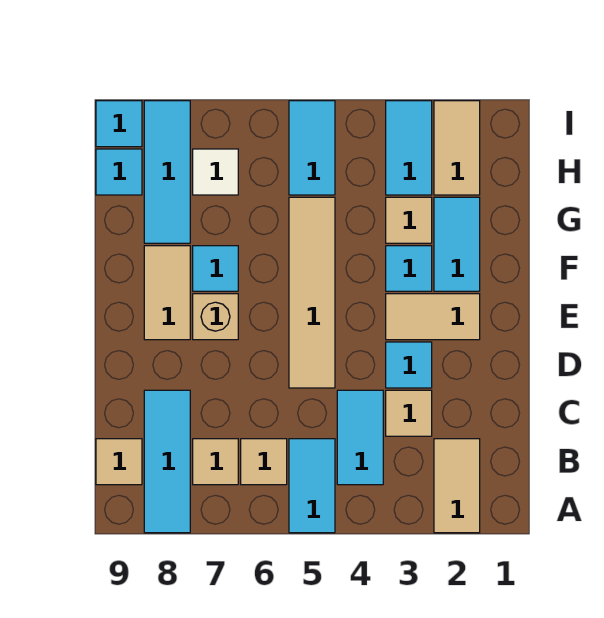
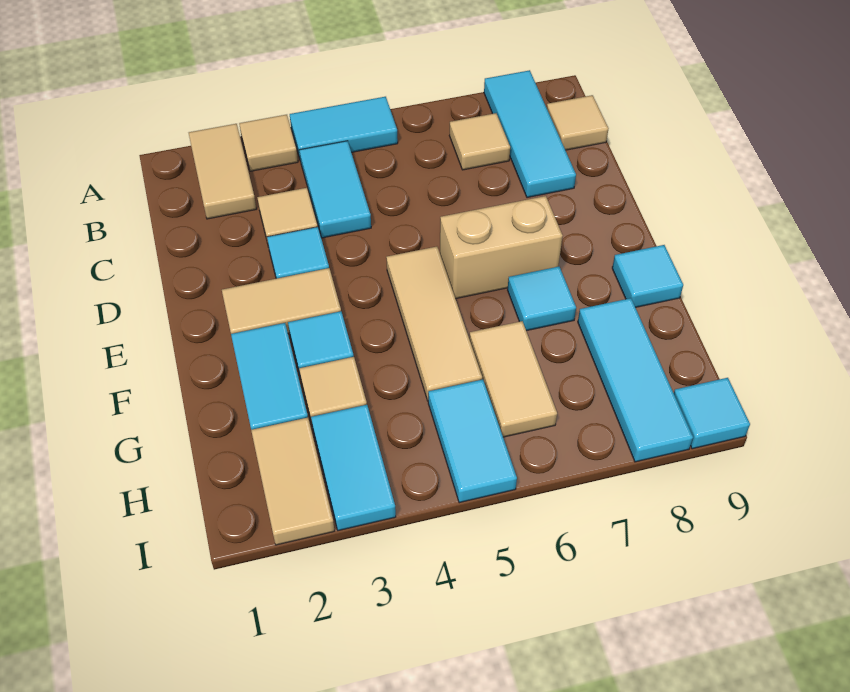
cyan 1x2 tile [289,439,335,533] -> cyan 1x2 tile turned to [290,97,398,161]
tan 1x1 tile [241,439,287,485] -> tan 1x1 tile moved to [239,115,298,171]
tan 1x4 tile [289,197,335,388] -> tan 1x3 tile [386,247,482,401]
tan 1x1 brick [193,294,238,340] -> tan 1x2 brick [440,196,563,299]
tan 1x2 tile [144,246,190,340] -> tan 1x2 tile moved to [469,321,557,437]
white 1x1 tile [193,149,238,195] -> none
cyan 1x1 tile [96,149,142,195] -> cyan 1x1 tile moved to [612,245,683,307]

